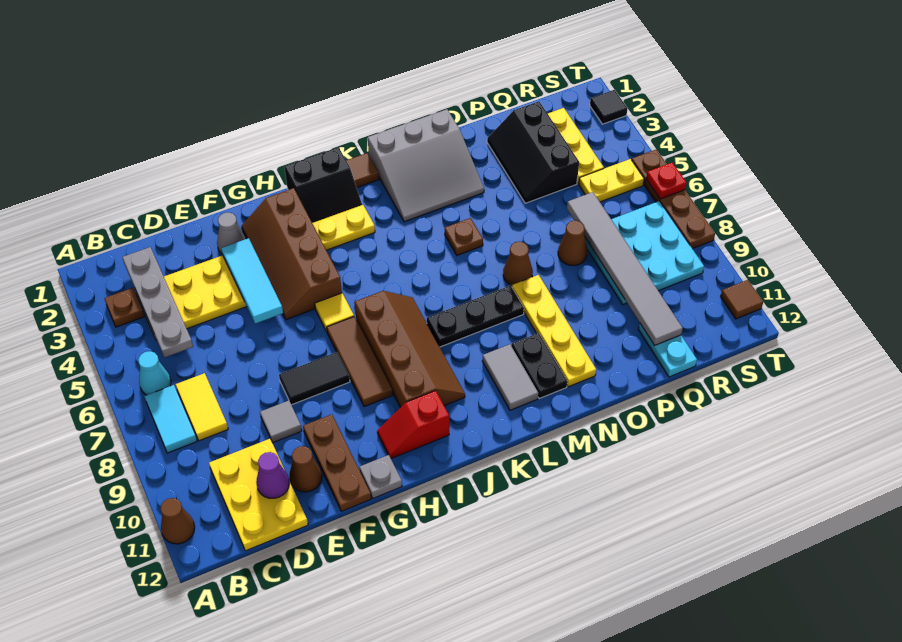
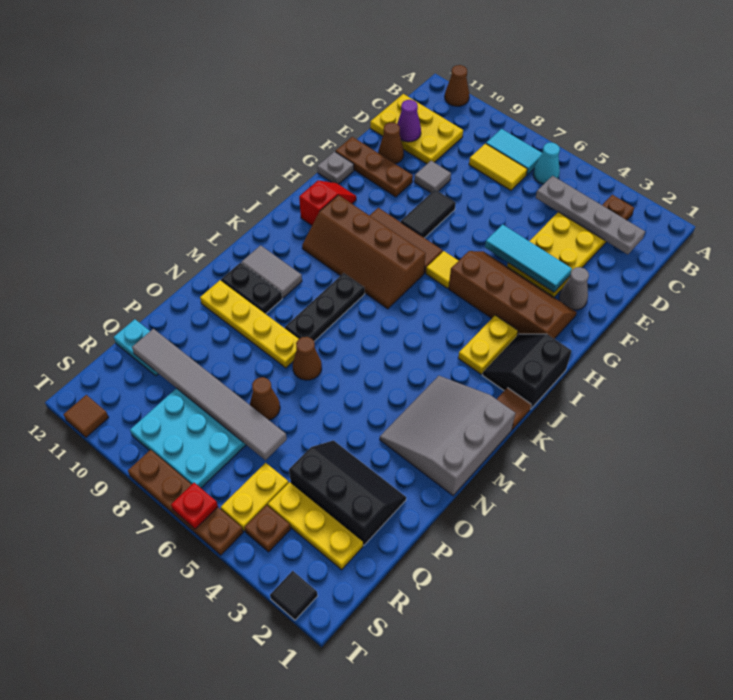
brown 1x1 plate [445,218,483,255] -> brown 1x1 plate moved to [244,505,291,552]

